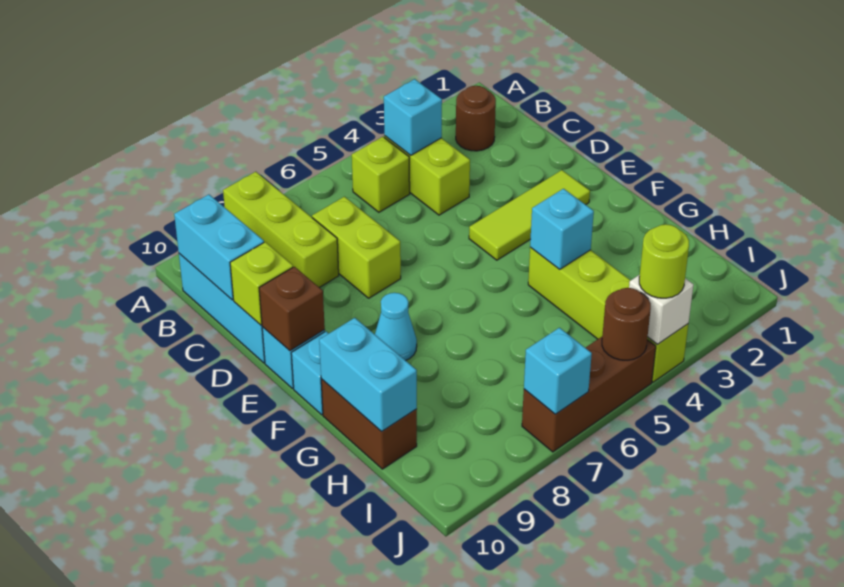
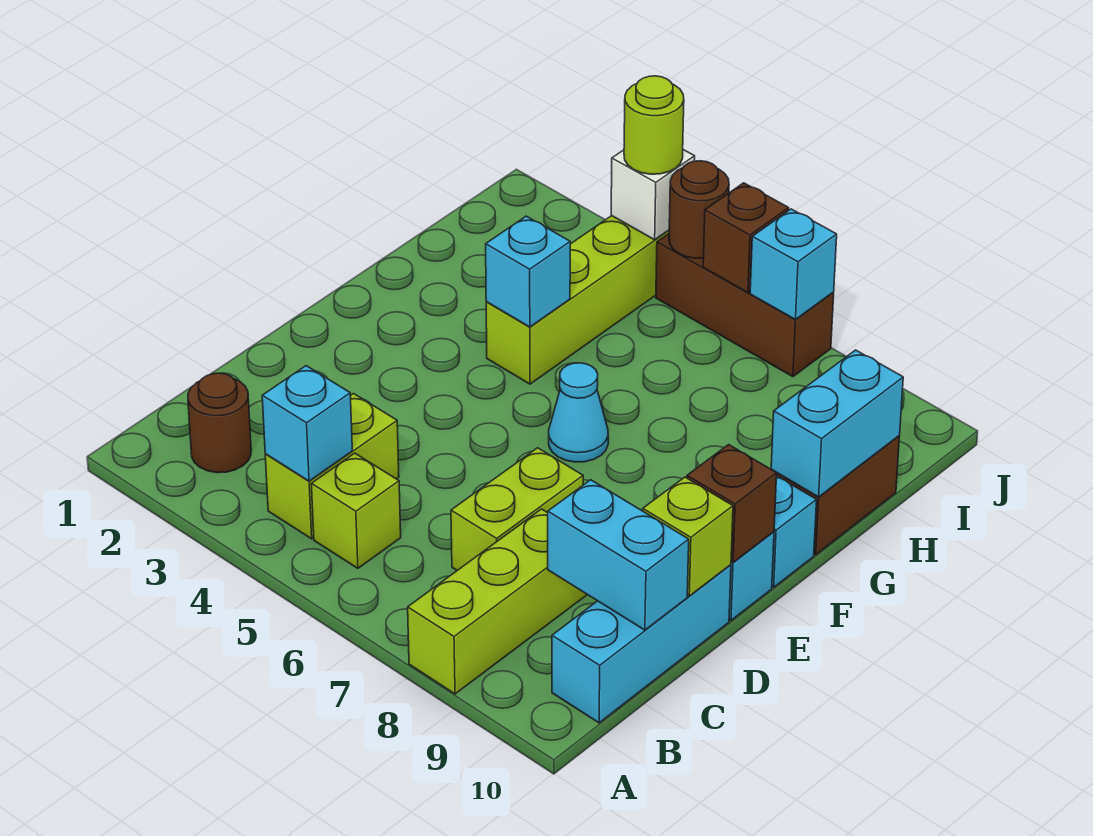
cyan 1x2 brick [174,195,264,300] -> cyan 1x2 brick turned to [548,480,689,630]
lime 1x3 tile [469,170,590,260] -> none
cyan 1x1 cone [375,293,417,360] -> cyan 1x1 cone moved to [549,363,608,462]
none -> brown 1x1 brick [703,183,789,293]

